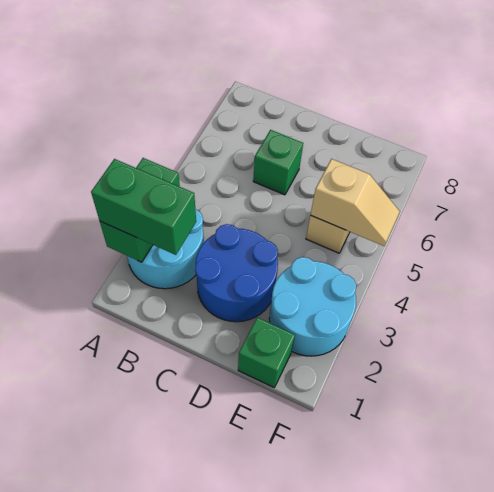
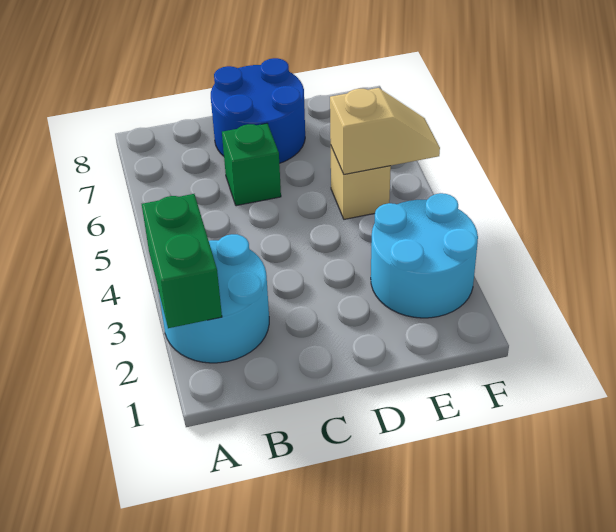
green 1x2 brick [91,159,196,255] -> none
blue 2x2 round brick [195,224,278,322] -> blue 2x2 round brick moved to [211,58,305,163]
green 1x1 brick [238,318,295,387] -> none

